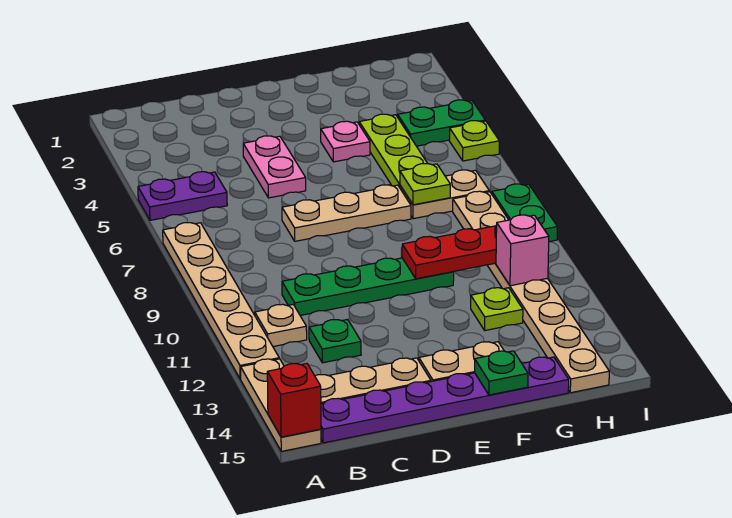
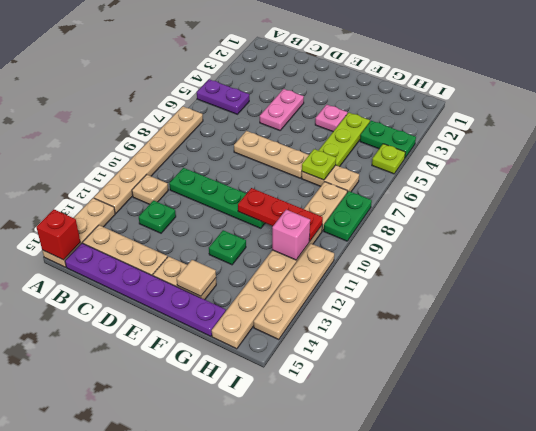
none -> tan 1x1 tile [177,260,216,296]
green 1x1 plate [475,351,528,395] -> green 1x1 plate moved to [209,230,246,265]
lime 1x1 plate [471,288,523,330] -> none
none -> tan 1x4 plate [254,243,334,339]

